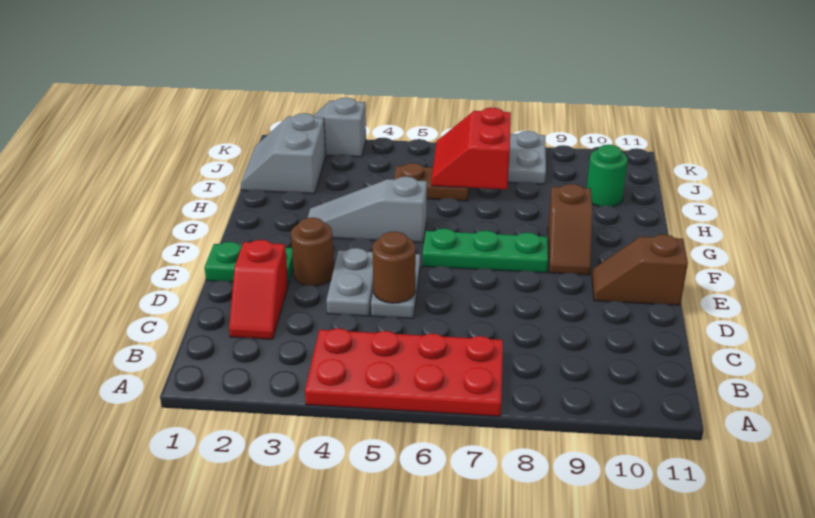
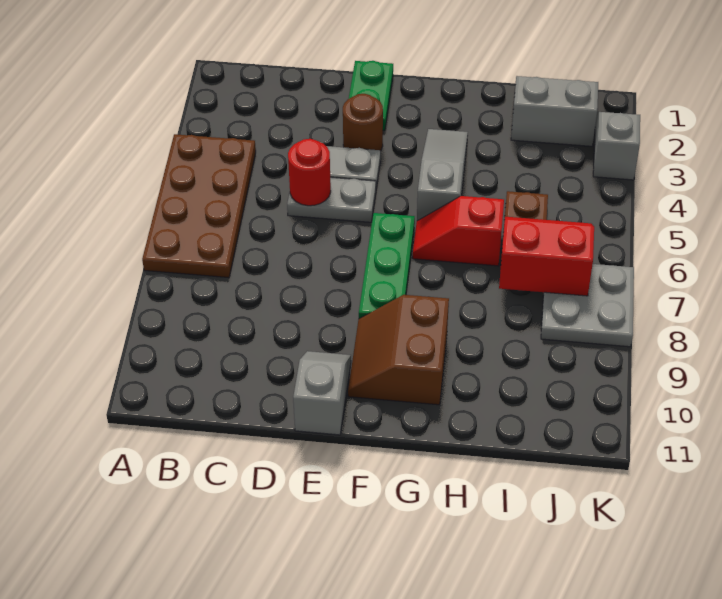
red 2x4 plate [305,328,503,416] -> brown 2x4 plate [142,134,256,278]
red 1x2 slope [229,240,288,339] -> red 1x2 slope moved to [413,196,504,266]
brown 1x1 round brick [372,231,416,303] -> red 1x1 round brick [288,139,331,206]
brown 1x2 slope [592,234,688,305] -> grey 1x2 slope [293,351,351,435]
brown 1x2 slope [548,184,593,275] -> brown 2x2 slope [348,295,449,405]
green 1x1 round brick [587,145,628,207] -> none

